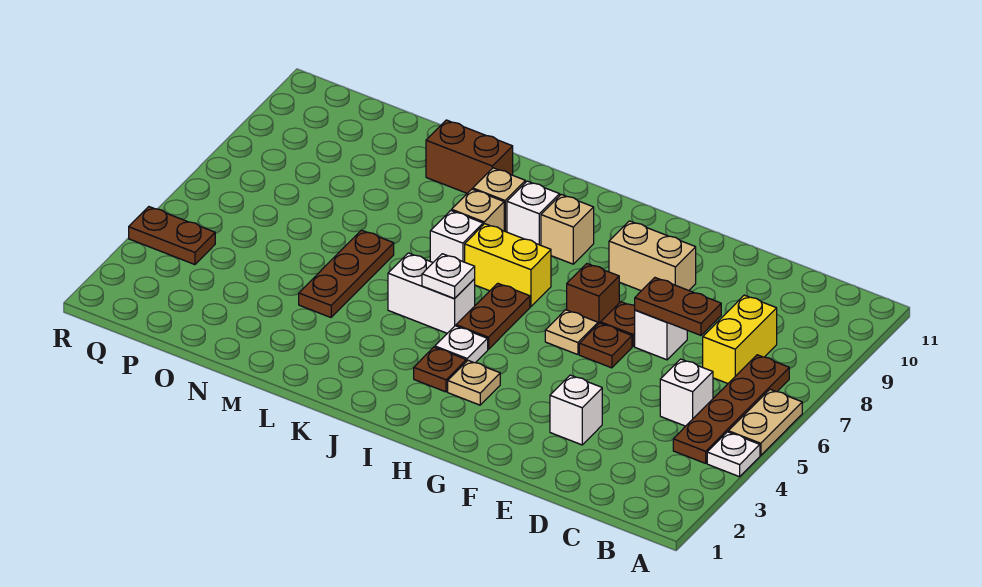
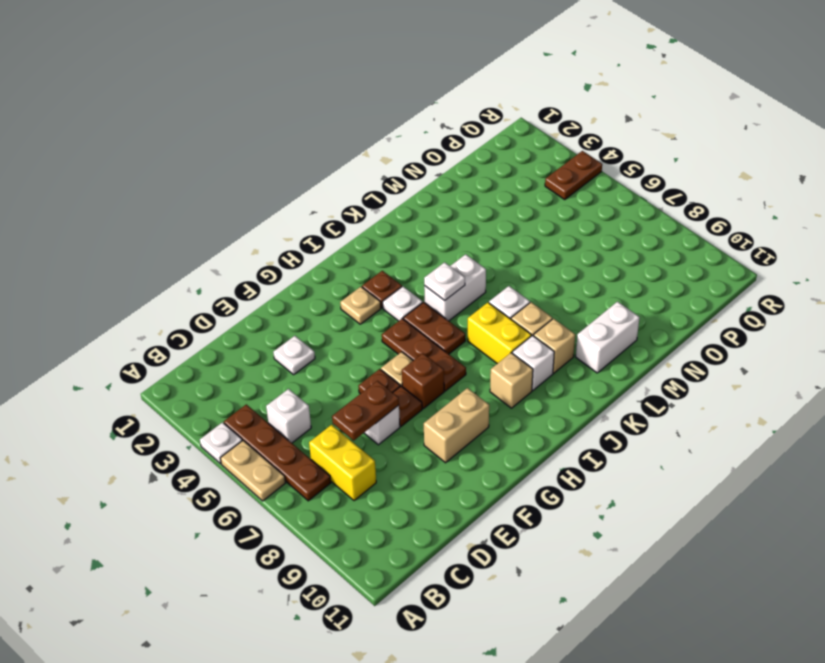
white 1x1 brick [550,375,602,445] -> white 1x1 plate [273,336,315,375]
yellow 1x2 brick [465,224,551,307] -> yellow 1x2 brick turned to [468,303,531,364]
brown 1x2 brick [426,120,513,193] -> white 1x2 brick [576,302,640,373]
brown 1x3 plate [299,230,394,317] -> brown 1x3 plate moved to [382,318,466,391]

